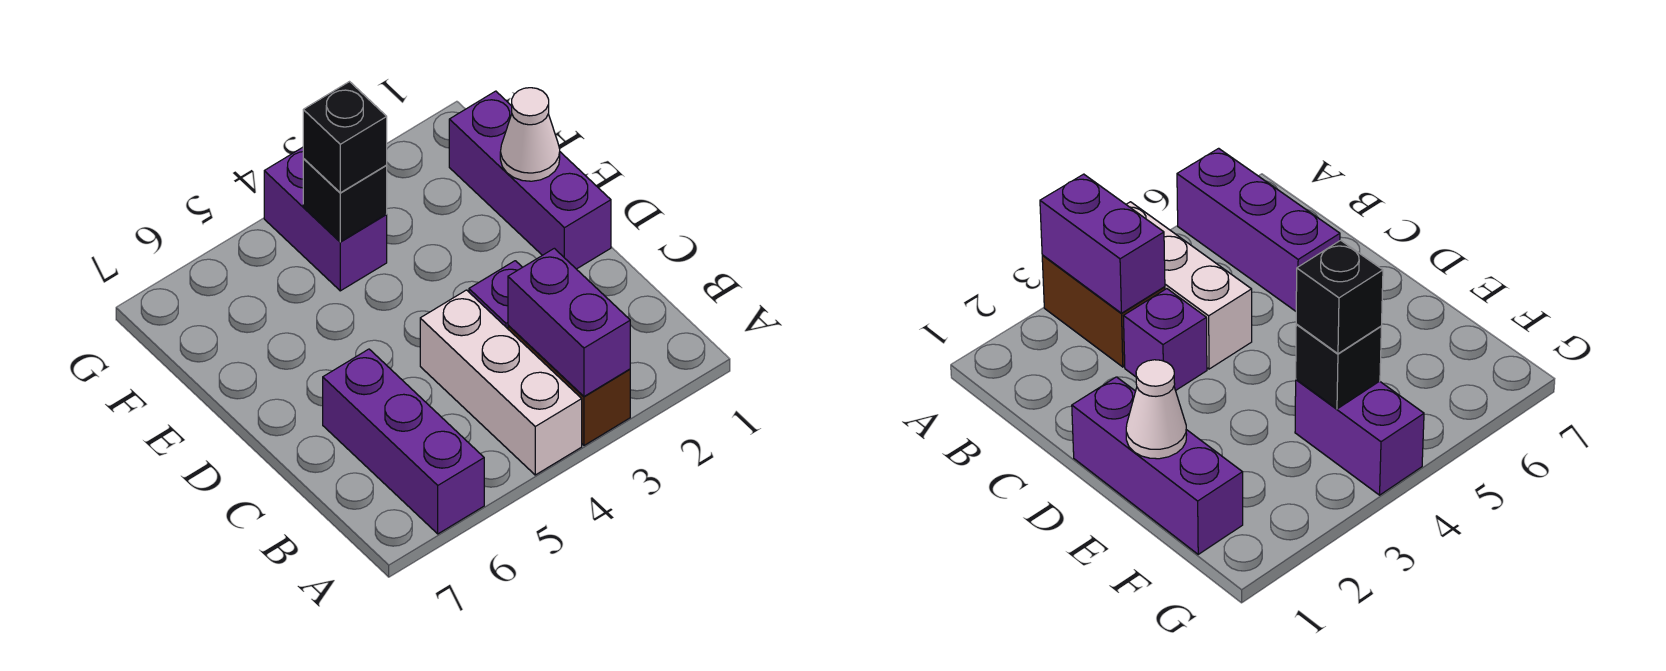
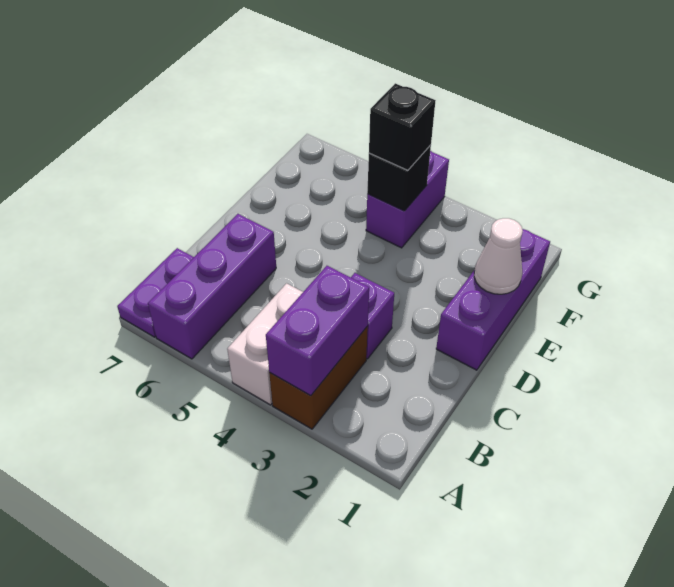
white 1x3 brick [420,290,582,475] -> white 1x2 brick [227,283,303,405]
none -> purple 1x2 plate [117,248,194,337]

